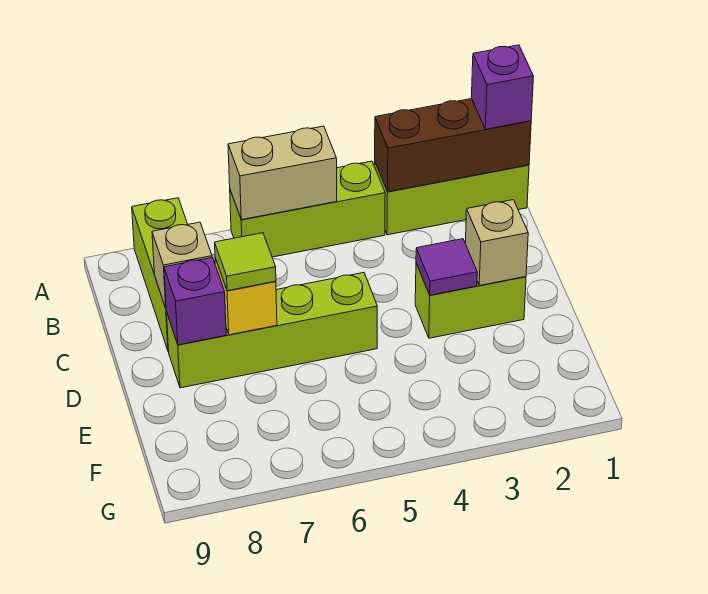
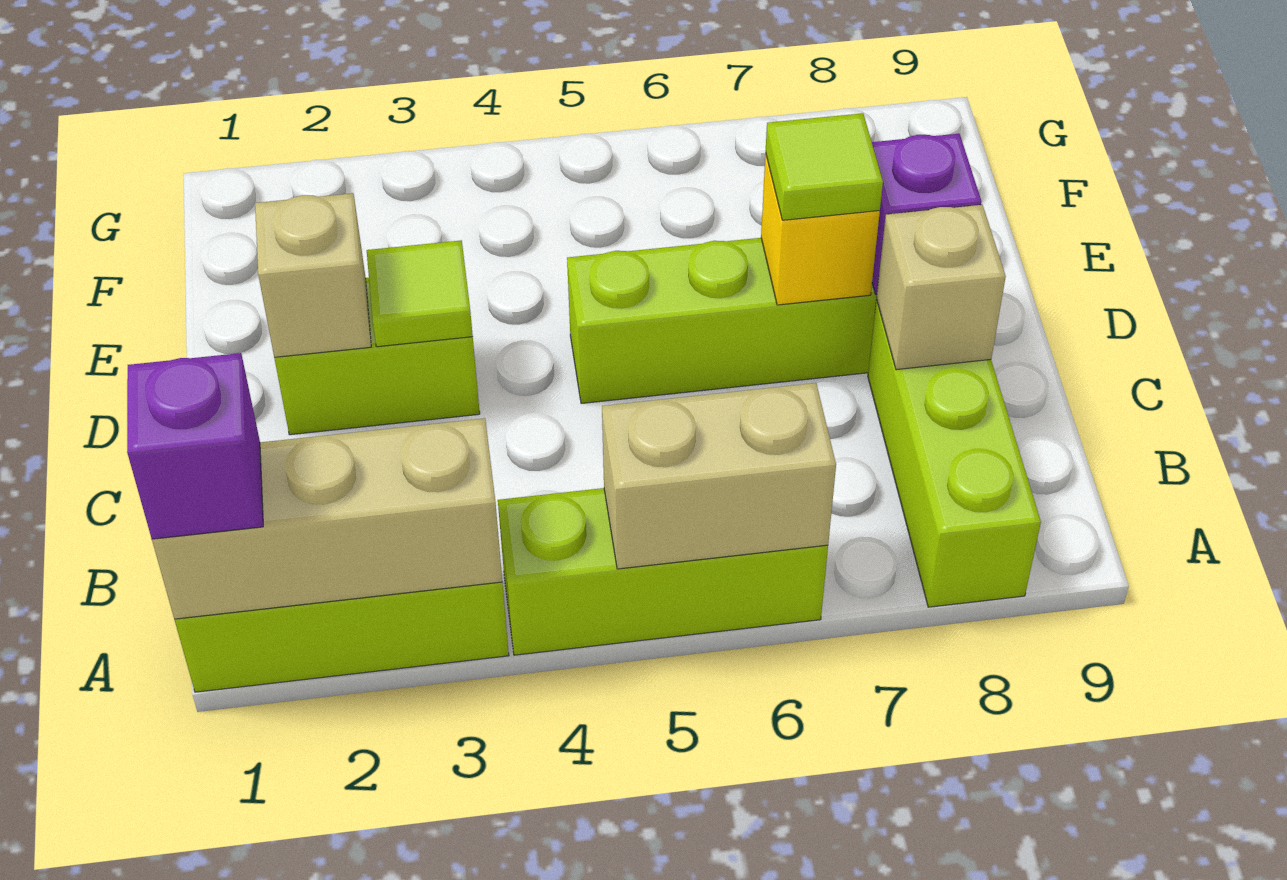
brown 1x3 brick [375,99,531,192] -> tan 1x3 brick [152,418,502,619]
purple 1x1 tile [416,239,477,295] -> lime 1x1 tile [367,240,473,347]

